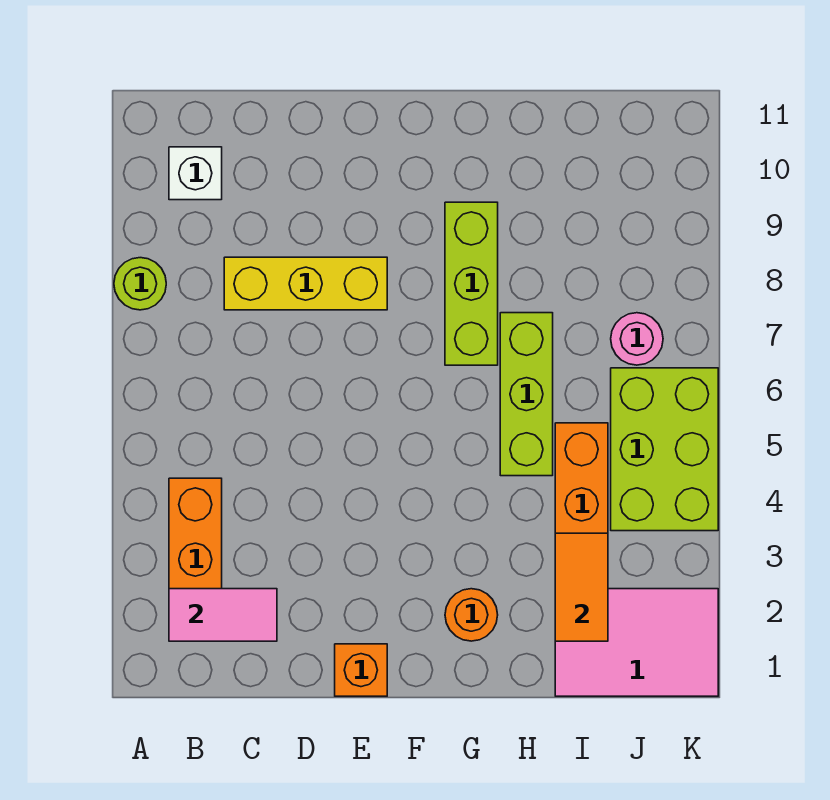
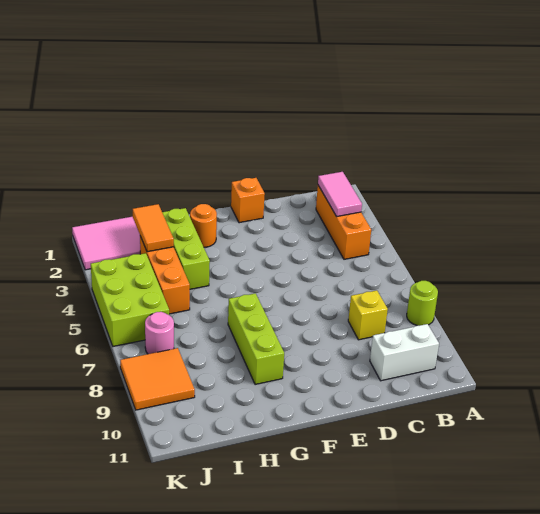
pink 1x2 tile [169,589,277,641] -> pink 1x2 tile turned to [318,172,362,216]
white 1x1 brick [169,147,222,200] -> white 1x2 brick [370,324,439,381]
yellow 1x3 brick [224,257,387,310] -> yellow 1x1 brick [348,290,388,340]
lime 1x3 brick [500,313,553,476] -> lime 1x3 brick moved to [162,208,210,289]
none -> orange 2x2 tile [120,348,195,410]

